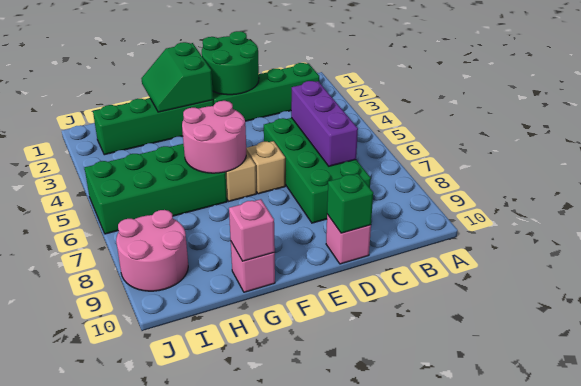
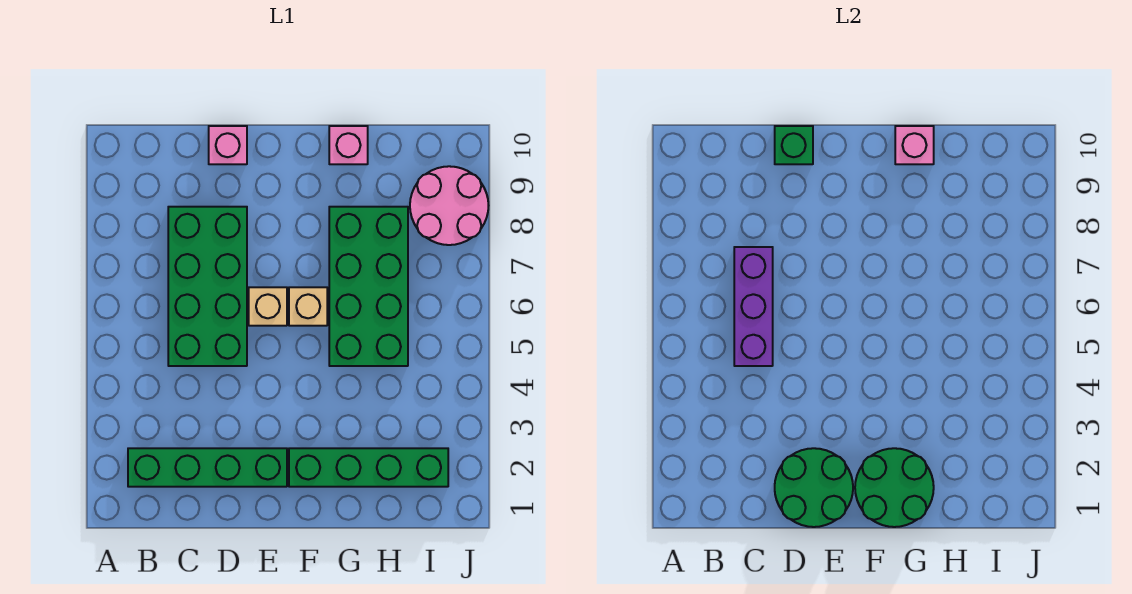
green 2x2 slope [142,42,213,112] -> green 2x2 round brick [855,448,934,527]
pink 2x2 round brick [182,101,246,173] -> none
green 2x4 brick [85,144,227,234] -> green 2x4 brick turned to [329,207,408,366]

